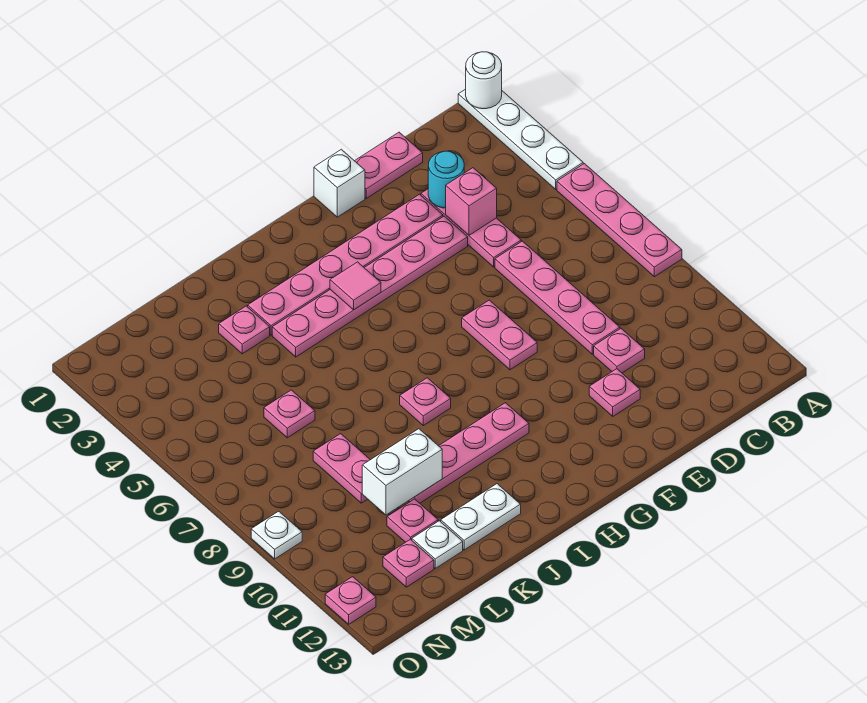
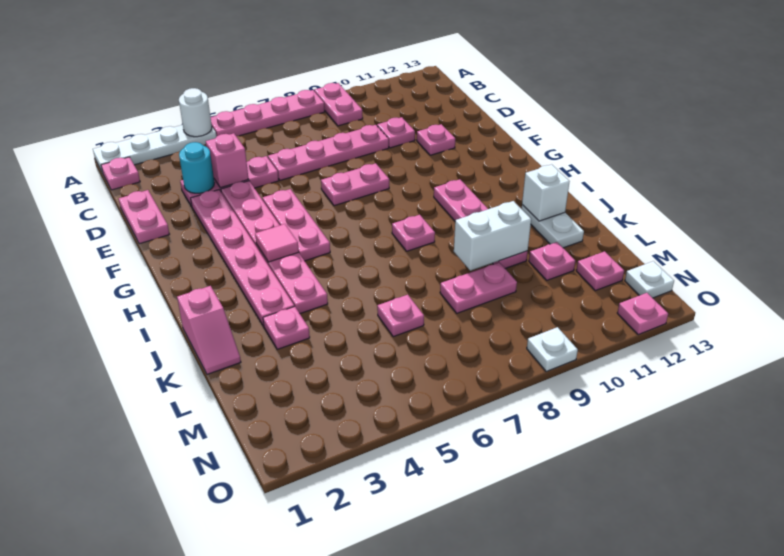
white 1x1 round brick [466,52,502,109] -> white 1x1 round brick moved to [179,88,212,137]
none -> pink 1x2 plate [314,83,363,126]
none -> pink 1x1 plate [101,157,140,190]
white 1x1 brick [314,149,365,217] -> white 1x1 brick moved to [522,164,570,221]
none -> pink 1x3 plate [263,189,330,261]
none -> pink 1x2 slope [177,286,241,374]
white 1x2 brick [362,429,442,515] -> white 1x2 brick turned to [454,201,531,271]
white 1x1 plate [412,521,463,568] -> white 1x1 plate moved to [625,261,674,298]

